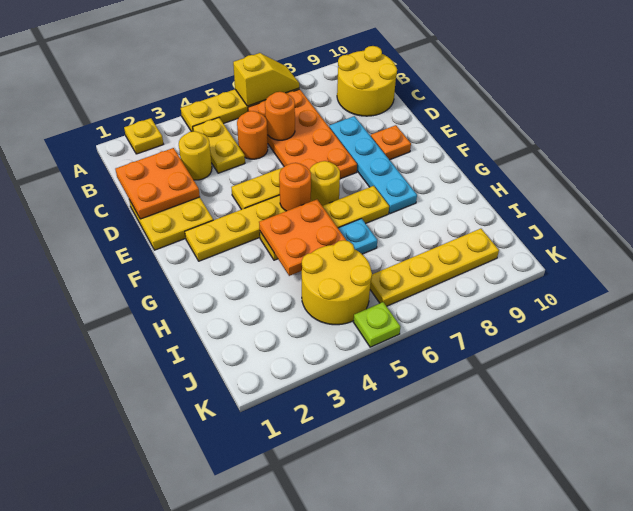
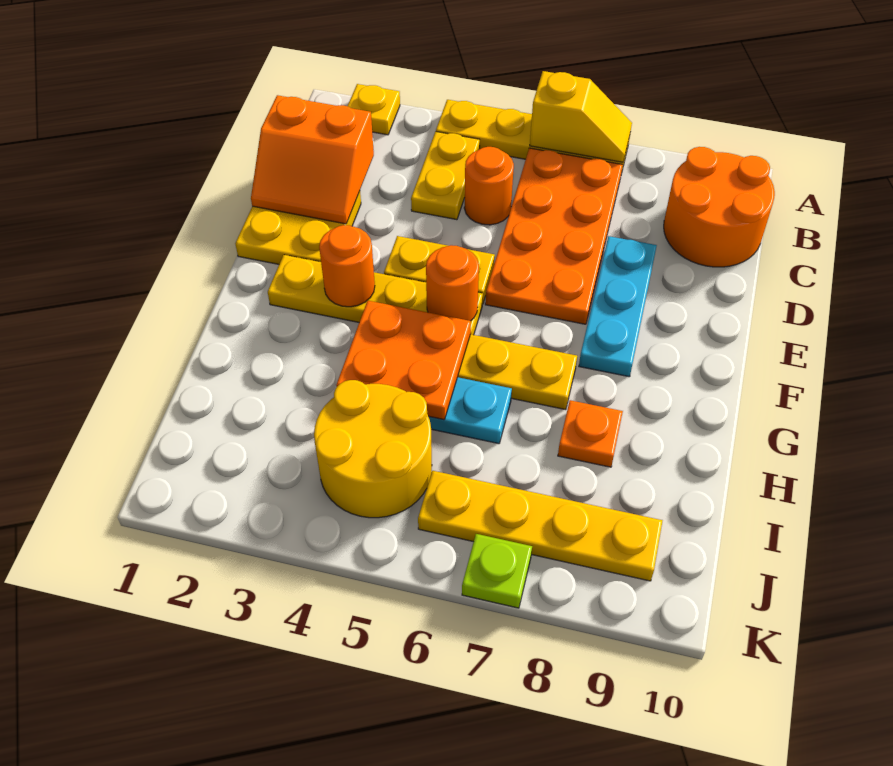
yellow 2x2 round brick [337,46,397,116] -> orange 2x2 round brick [664,147,775,267]
orange 2x2 plate [116,148,200,219] -> orange 2x2 slope [251,95,374,224]
yellow 1x1 round brick [179,131,212,180] -> none
orange 1x1 round brick [265,92,295,140] -> orange 1x1 round brick moved to [319,225,375,307]
cyan 1x4 plate [329,116,417,213] -> cyan 1x3 plate [579,236,657,377]
orange 1x1 plate [371,125,411,160] -> orange 1x1 plate moved to [558,400,623,467]
yellow 1x1 round brick [310,161,340,206] -> none
lime 1x1 plate [353,302,400,347] -> lime 1x1 plate moved to [462,534,532,608]

